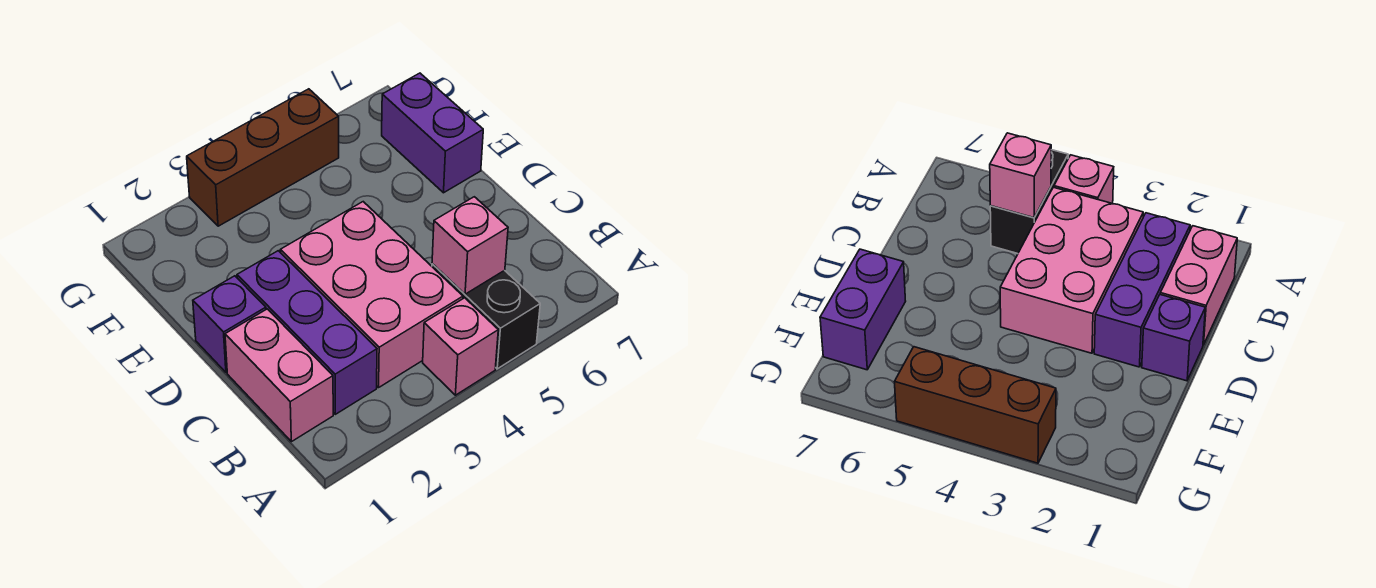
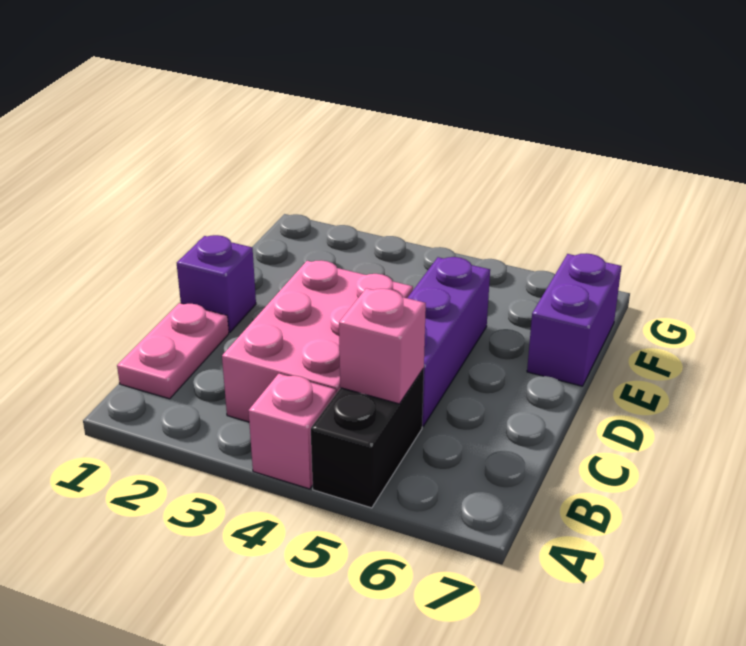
pink 1x2 brick [225,309,333,442] -> pink 1x2 plate [117,303,229,399]
purple 1x3 brick [237,251,377,414] -> purple 1x3 brick moved to [408,257,490,427]
brown 1x3 brick [187,89,339,226] -> none

